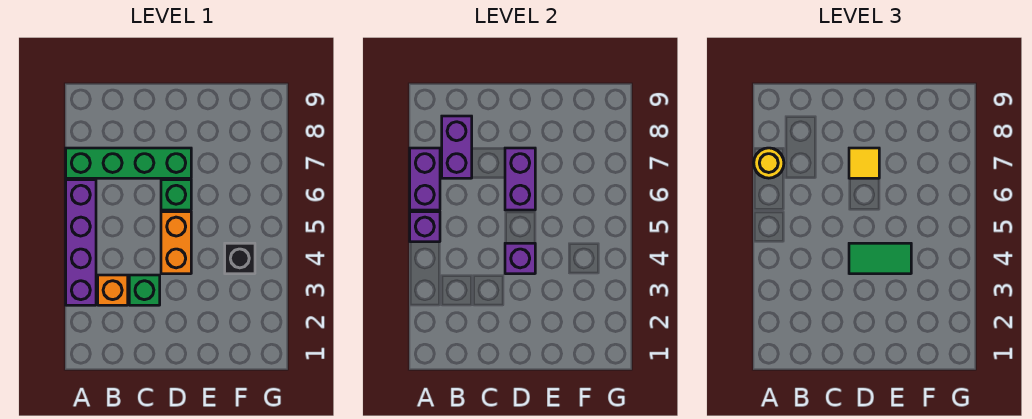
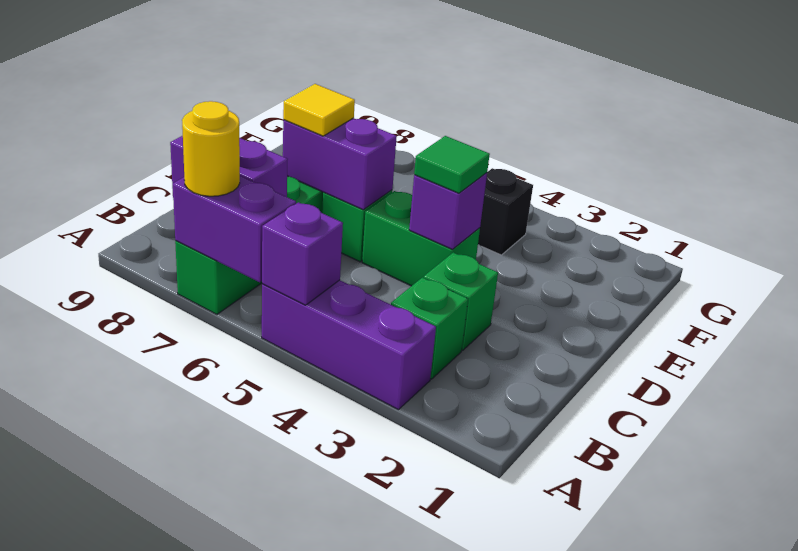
purple 1x4 brick [66,180,96,305] -> purple 1x3 brick [262,280,436,410]
orange 1x1 brick [98,275,128,305] -> green 1x1 brick [391,277,468,379]
orange 1x2 brick [161,212,191,274] -> green 1x2 brick [362,191,480,286]
green 1x2 tile [849,243,911,274] -> green 1x1 tile [414,136,490,193]

